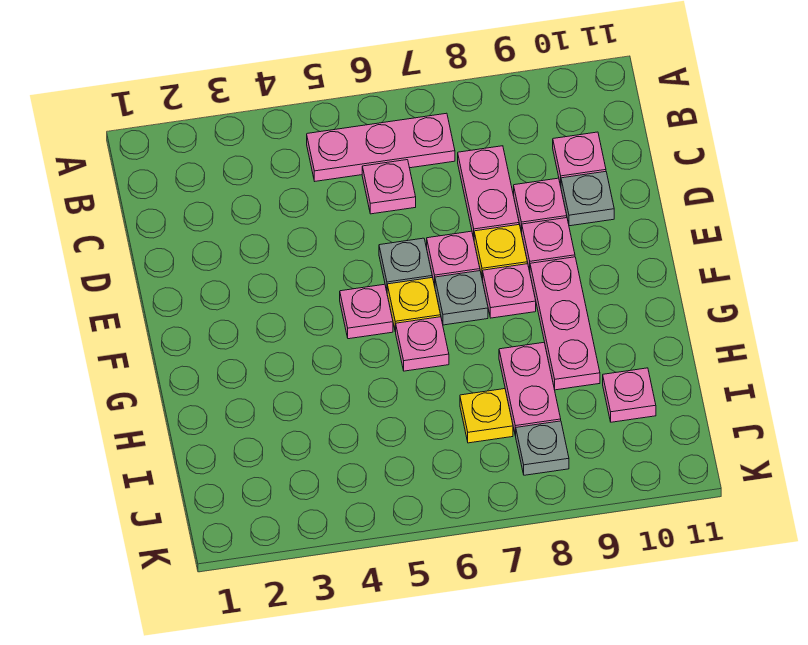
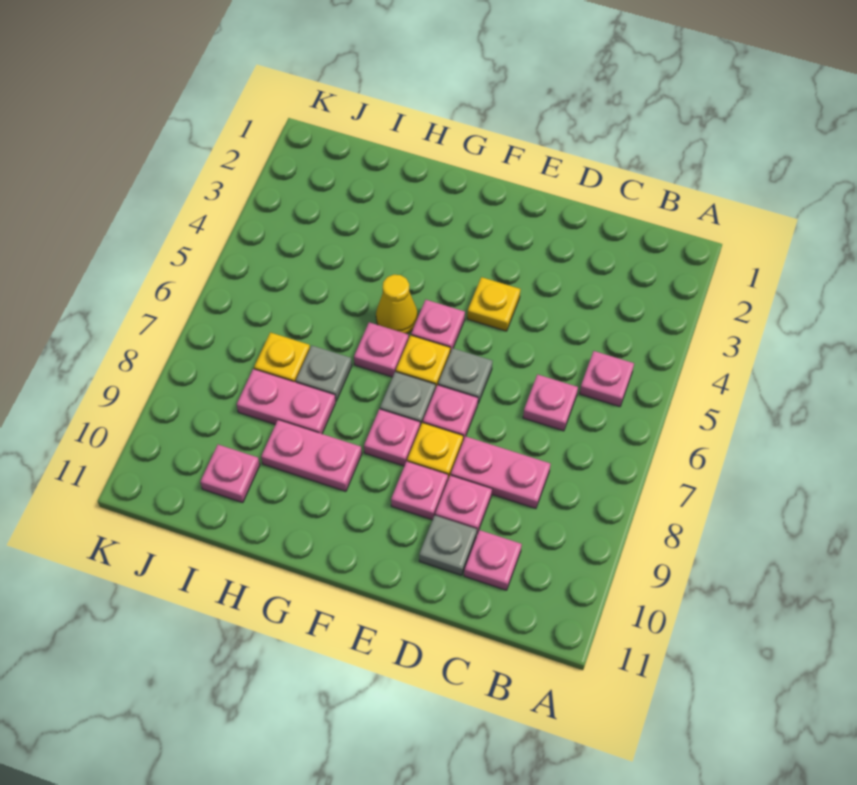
pink 1x3 plate [307,113,455,181] -> pink 1x1 plate [580,351,634,407]
none -> yellow 1x1 plate [467,277,520,331]
pink 1x3 plate [530,257,600,390] -> pink 1x2 plate [261,420,362,491]
none -> yellow 1x1 cone [376,275,418,334]
grey 1x1 plate [516,421,569,475] -> grey 1x1 plate moved to [296,346,352,401]

